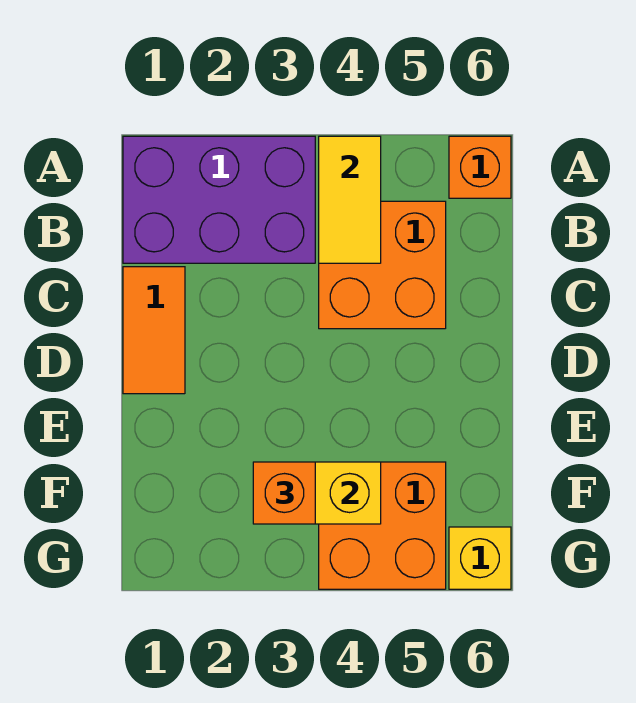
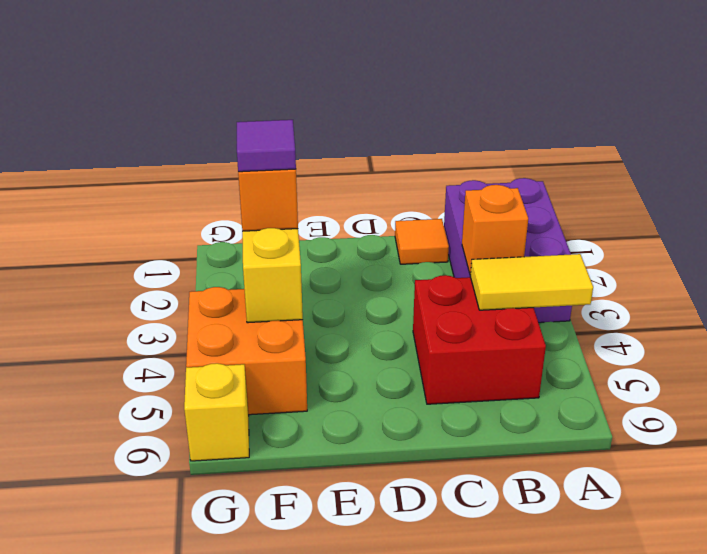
orange 1x1 brick [449,136,511,198] -> orange 1x1 brick moved to [462,185,528,275]
orange 2x2 brick [319,201,446,329] -> red 2x2 brick [413,275,546,404]
orange 1x2 tile [123,267,185,394] -> orange 1x1 tile [395,219,449,264]
none -> purple 1x1 tile [237,120,296,172]

